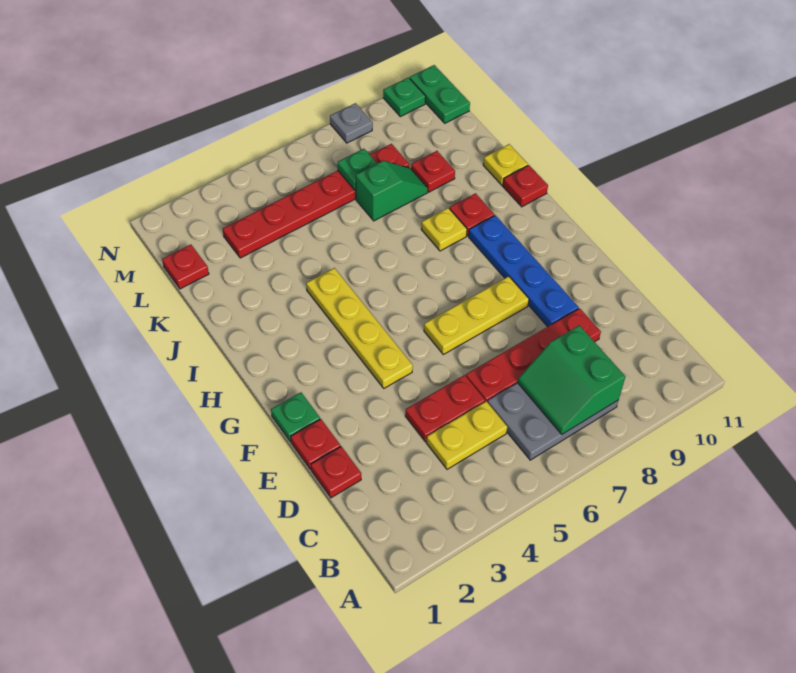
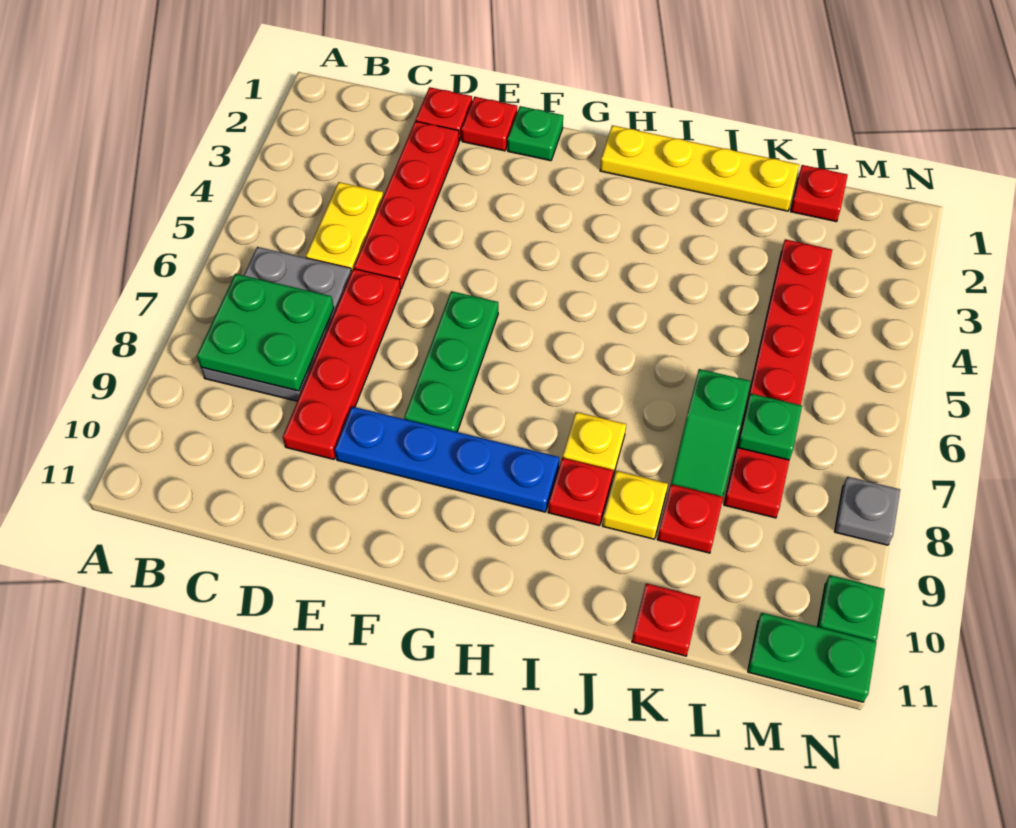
green 2x2 slope [518,325,625,434] -> green 2x2 plate [197,274,334,391]
red 1x2 plate [405,375,485,442] -> red 1x4 plate [354,121,459,289]
yellow 1x4 plate [306,268,413,388] -> yellow 1x4 plate moved to [600,125,799,211]
yellow 1x3 plate [424,276,529,354] -> green 1x3 plate [404,291,498,432]
red 1x1 plate [503,165,548,207] -> red 1x1 plate moved to [632,583,700,656]
yellow 1x1 plate [483,144,528,185] -> yellow 1x1 plate moved to [602,471,668,539]

